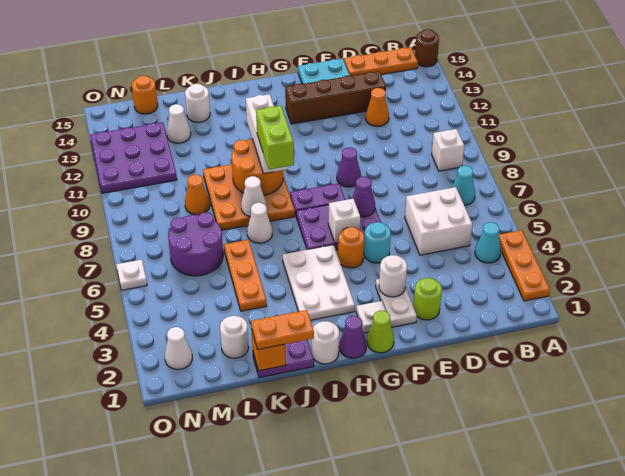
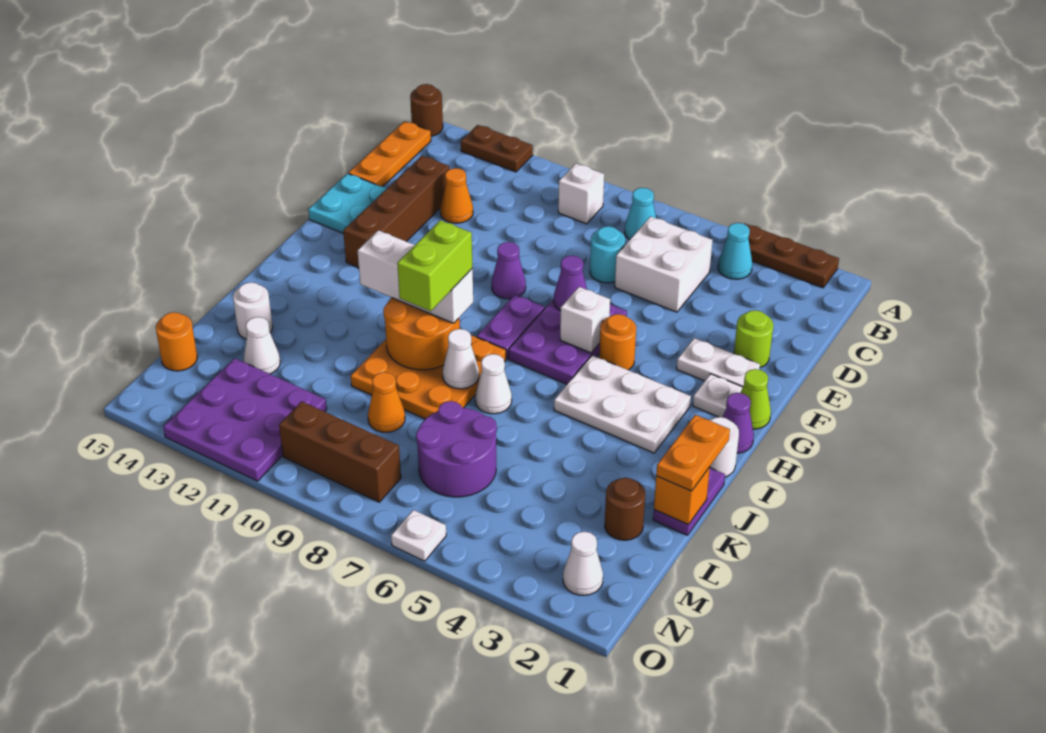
orange 1x3 plate [499,230,550,301] -> brown 1x3 plate [744,223,839,288]
none -> brown 1x2 plate [461,125,533,172]
white 1x1 round brick [379,255,407,297] -> none
cyan 1x1 round brick [364,222,391,263] -> cyan 1x1 round brick moved to [590,226,625,283]
lime 1x2 brick [256,106,294,169] -> lime 1x2 brick turned to [397,220,472,311]
orange 1x3 plate [224,240,267,311] -> none
white 1x1 round brick [220,316,249,358] -> brown 1x1 round brick [605,478,645,540]
none -> brown 1x3 brick [279,401,401,502]

